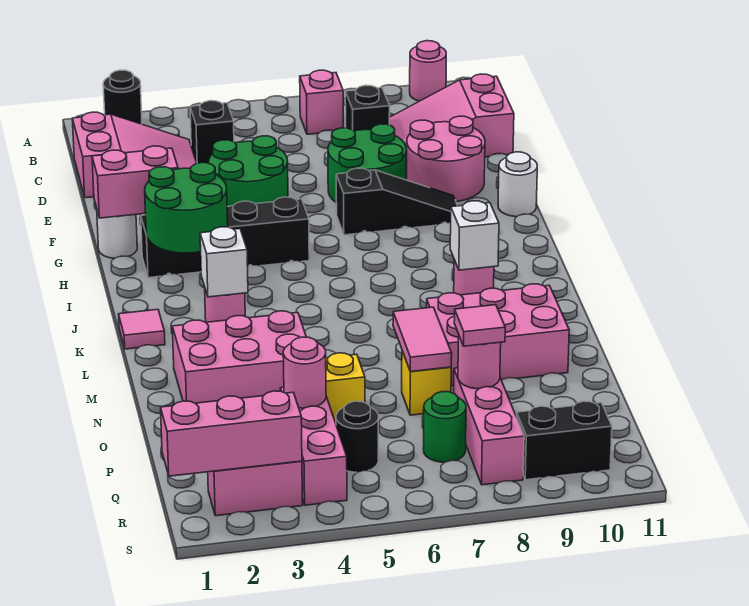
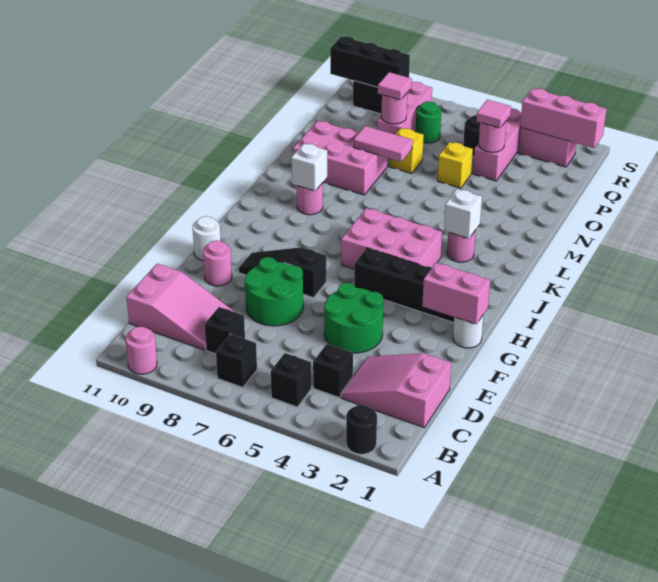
none -> black 1x1 brick [271,353,311,407]
pink 1x1 brick [300,70,343,134] -> black 1x1 brick [216,334,257,388]
pink 2x2 round brick [406,116,485,202] -> pink 1x1 round brick [203,240,232,286]
green 2x2 round brick [145,163,228,253] -> none
pink 1x1 tile [118,310,165,349] -> pink 1x1 tile moved to [476,100,511,128]
pink 2x3 brick [172,311,306,403] -> pink 2x3 brick moved to [341,208,442,269]
pink 1x2 tile [393,307,452,372] -> pink 1x2 tile turned to [354,126,413,162]
none -> black 1x3 brick [330,36,410,87]

